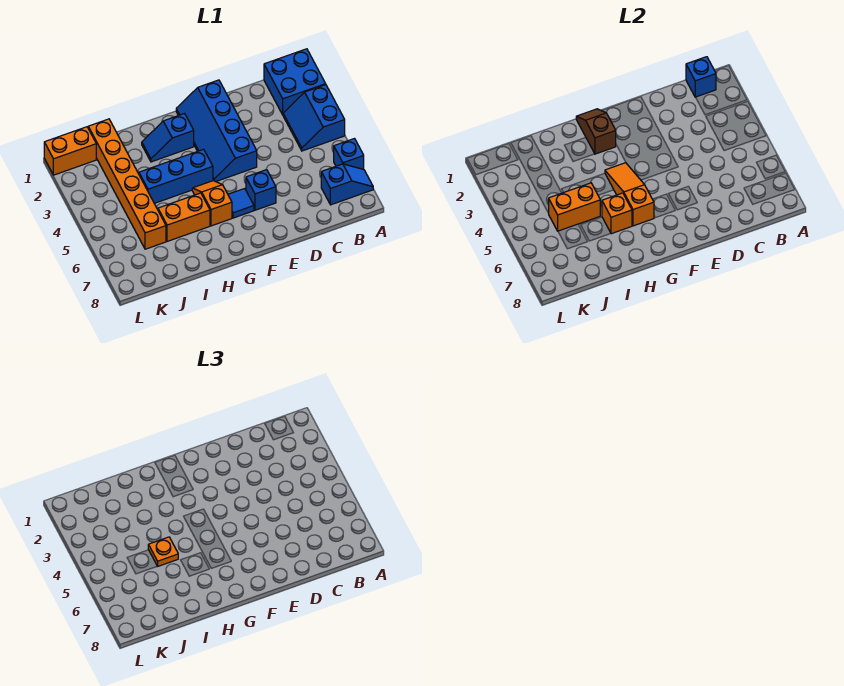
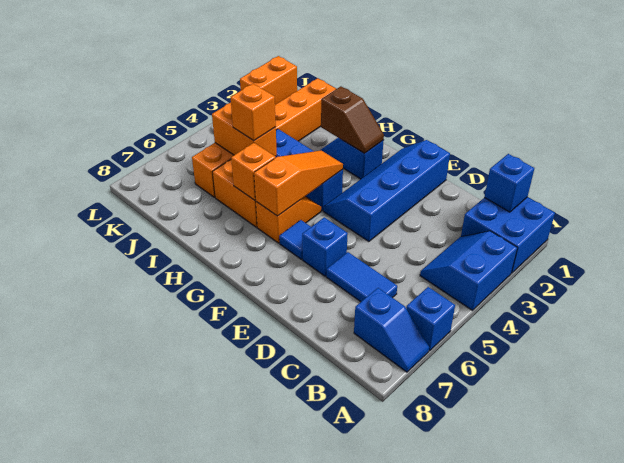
none -> blue 1x2 tile [326,252,397,302]
brown 1x2 slope [576,109,616,154] -> brown 1x2 slope turned to [321,86,384,153]
orange 1x1 plate [148,537,178,566] -> orange 1x1 brick [231,84,276,141]
orange 1x2 brick [44,127,96,175] -> orange 1x2 brick turned to [240,56,297,105]

